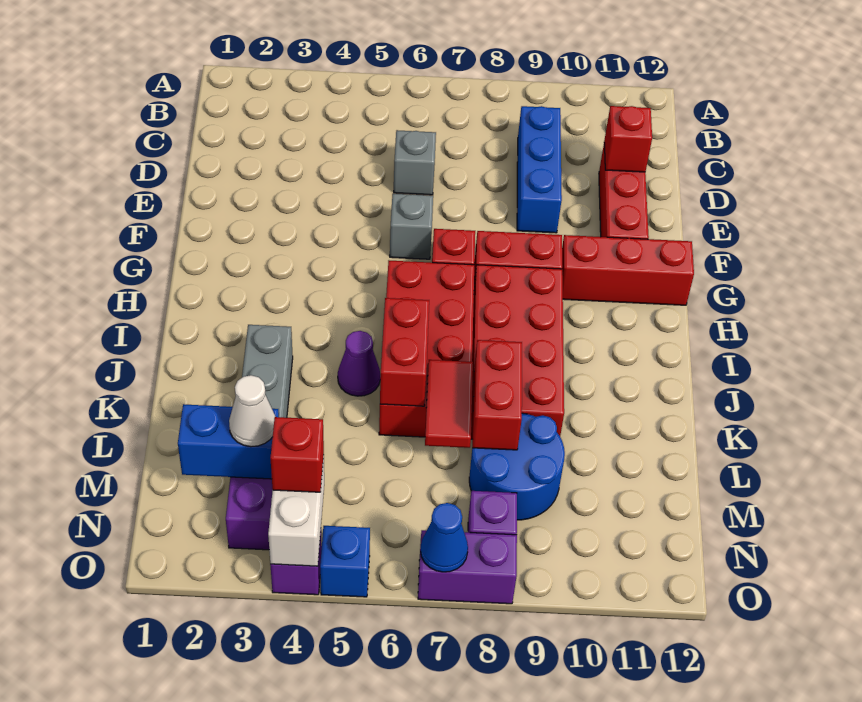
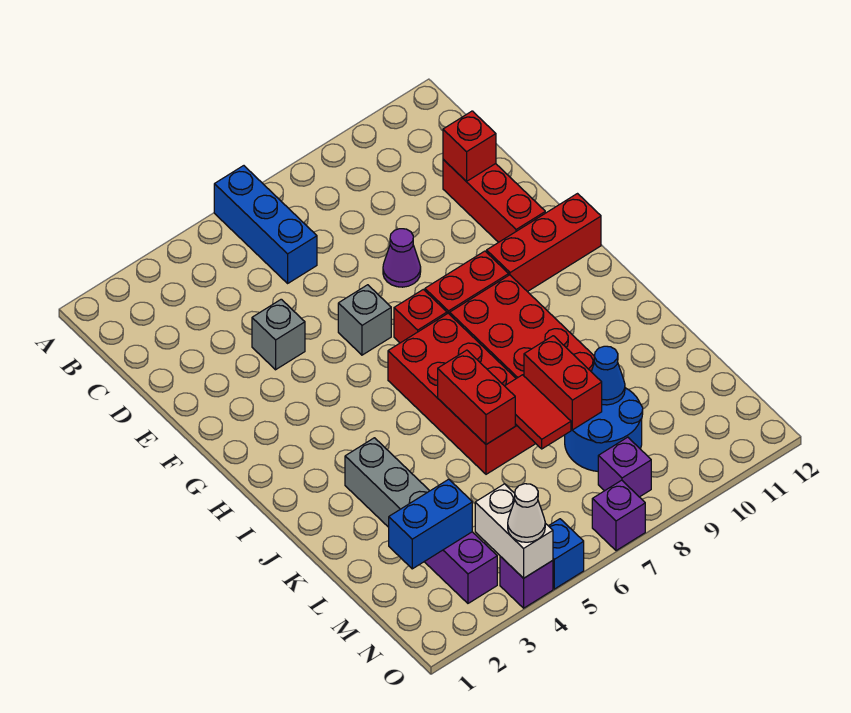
blue 1x3 brick [517,106,562,233] -> blue 1x3 brick moved to [214,166,317,283]
grey 1x1 brick [394,130,436,195] -> grey 1x1 brick moved to [252,299,305,370]
purple 1x1 cone [338,331,380,396] -> purple 1x1 cone moved to [383,229,421,287]
white 1x1 cone [229,375,275,447] -> white 1x1 cone moved to [508,484,545,542]
red 1x1 brick [271,417,324,492] -> none
purple 1x2 brick [418,530,517,604] -> purple 1x1 brick [592,480,645,551]
blue 1x1 cone [421,503,468,572] -> blue 1x1 cone moved to [591,346,625,405]

